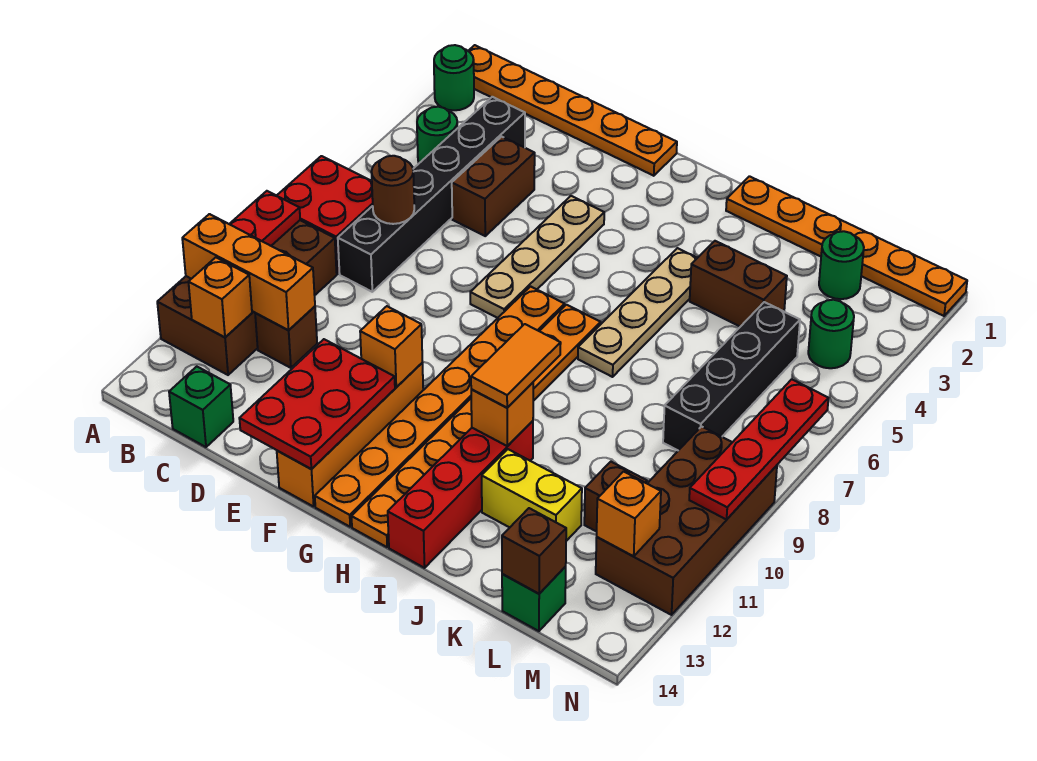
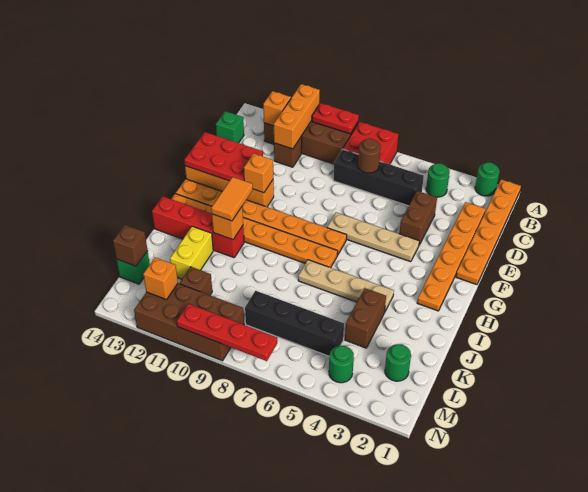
black 1x6 brick [338,97,525,292] -> black 1x4 brick [333,149,424,206]
brown 1x2 brick [452,137,535,236] -> brown 1x2 brick turned to [399,191,437,245]
orange 1x6 plate [726,176,967,316] -> orange 1x6 plate moved to [417,202,486,311]
orange 1x2 tile [471,324,561,408] -> orange 1x2 tile turned to [211,177,253,221]

